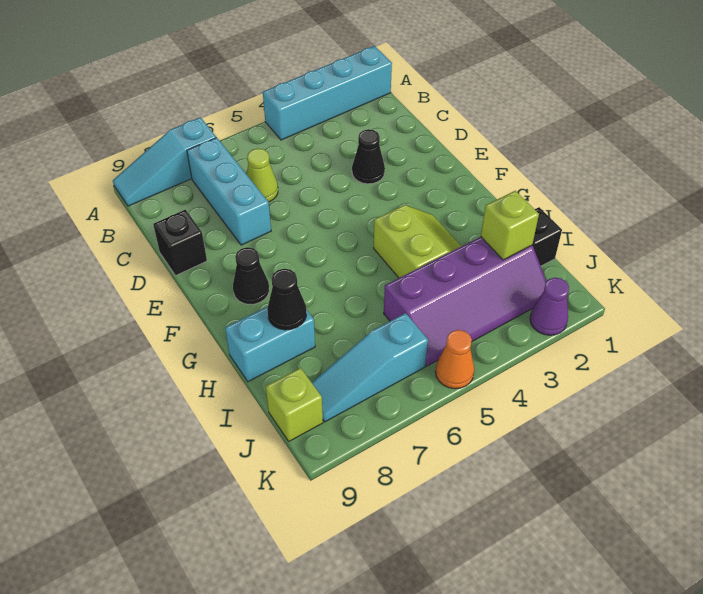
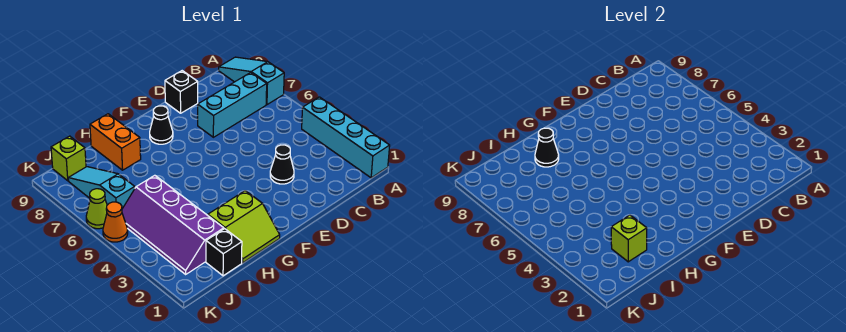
lime 1x1 cone [247,148,278,202] -> lime 1x1 cone moved to [86,189,107,229]
lime 2x2 slope [374,205,461,278] -> lime 2x2 slope moved to [208,191,280,263]
cyan 1x2 brick [225,306,315,382] -> orange 1x2 brick [90,114,141,170]
purple 1x1 cone [530,278,569,335] -> none

